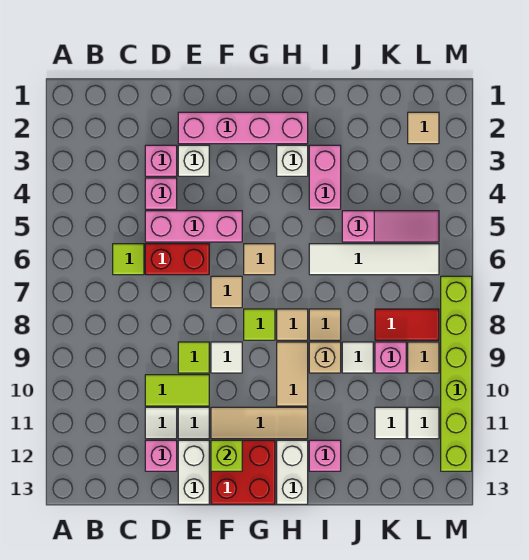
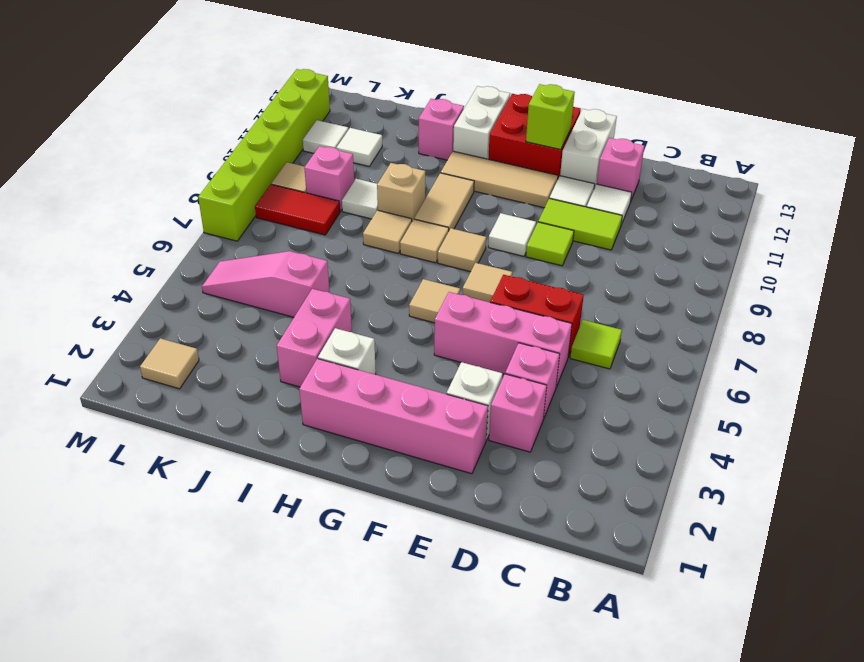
lime 1x1 tile [244,309,275,340] -> tan 1x1 tile [438,228,486,272]
white 1x4 tile [309,244,439,275] -> none

